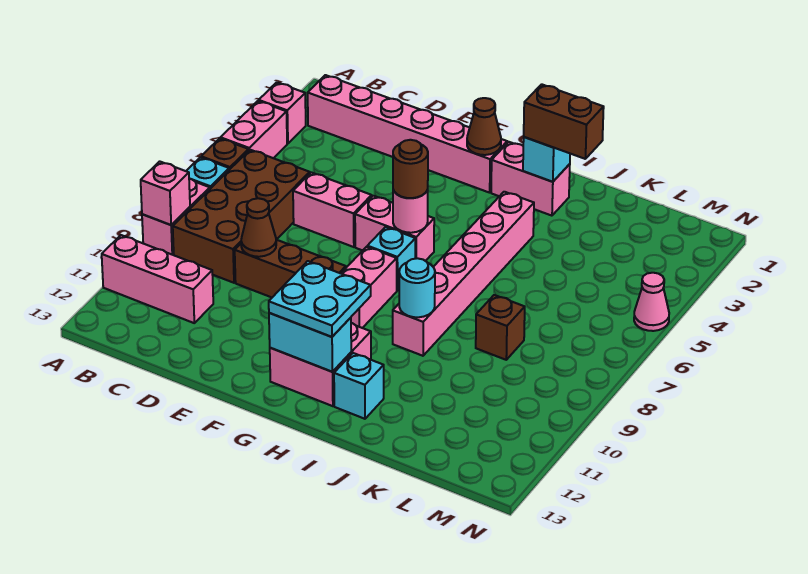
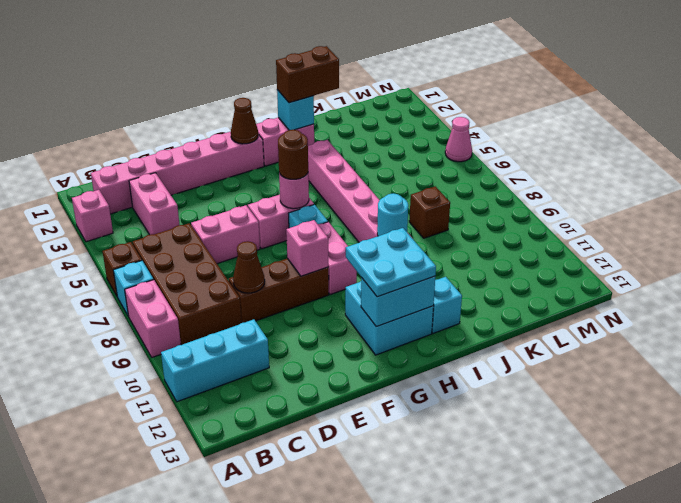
pink 1x2 brick [221,101,287,158] -> pink 1x2 brick moved to [129,173,179,235]
pink 1x1 brick [141,161,190,225] -> pink 1x1 brick moved to [286,220,328,276]
pink 1x3 brick [102,235,213,323] -> cyan 1x3 brick [161,319,269,402]
pink 2x2 brick [270,323,371,406] -> cyan 2x2 brick [345,281,433,355]

